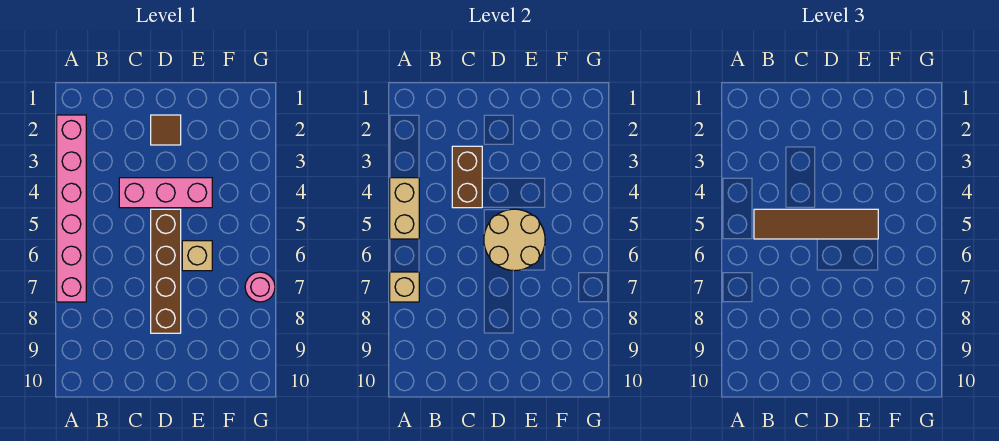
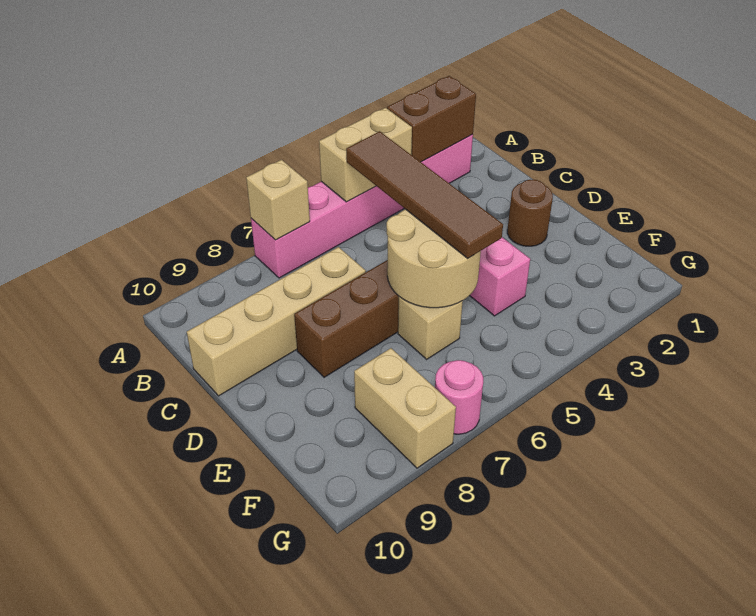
brown 1x2 brick [452,146,482,208] -> brown 1x2 brick moved to [387,76,476,162]
none -> tan 1x4 brick [187,247,366,396]
brown 1x1 tile [151,115,181,145] -> brown 1x1 round brick [507,180,553,246]
none -> tan 1x2 brick [354,348,456,468]

